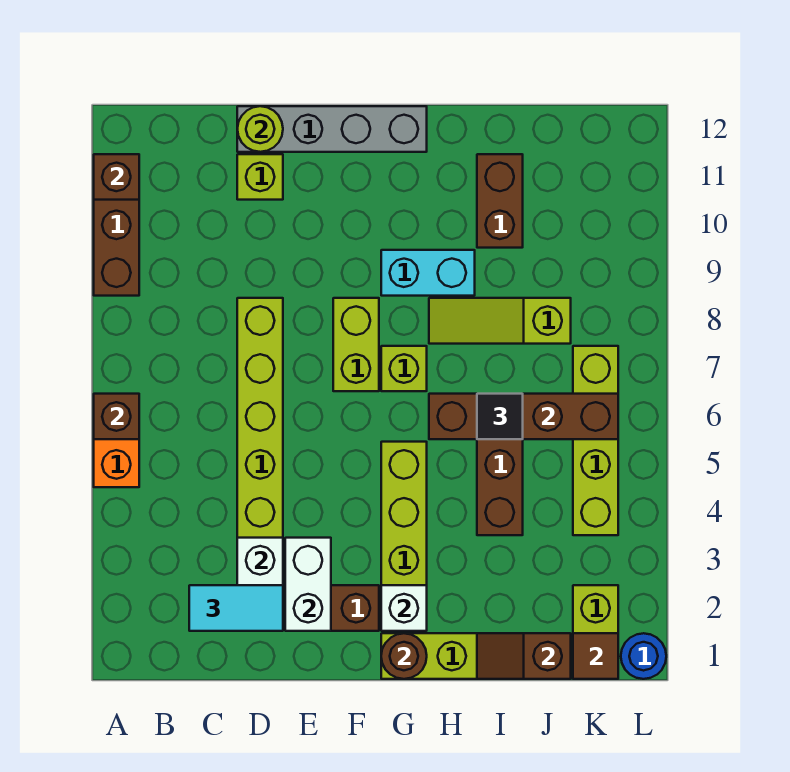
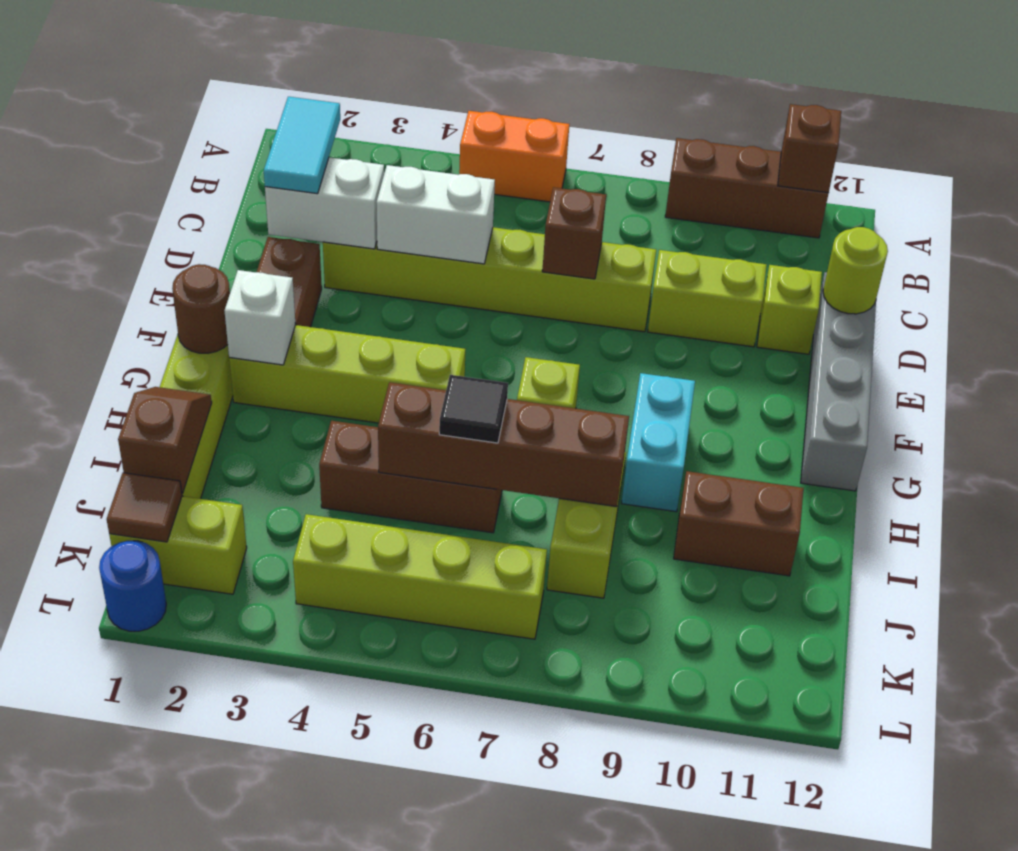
brown 1x1 brick [94,394,139,439] -> brown 1x1 brick moved to [542,187,606,279]
white 1x2 brick [285,538,331,631] -> white 1x2 brick moved to [376,165,495,264]
lime 1x2 brick [333,298,379,391] -> lime 1x2 brick moved to [648,250,766,347]
brown 1x4 brick [429,394,618,439] -> brown 1x4 brick turned to [378,382,629,507]

